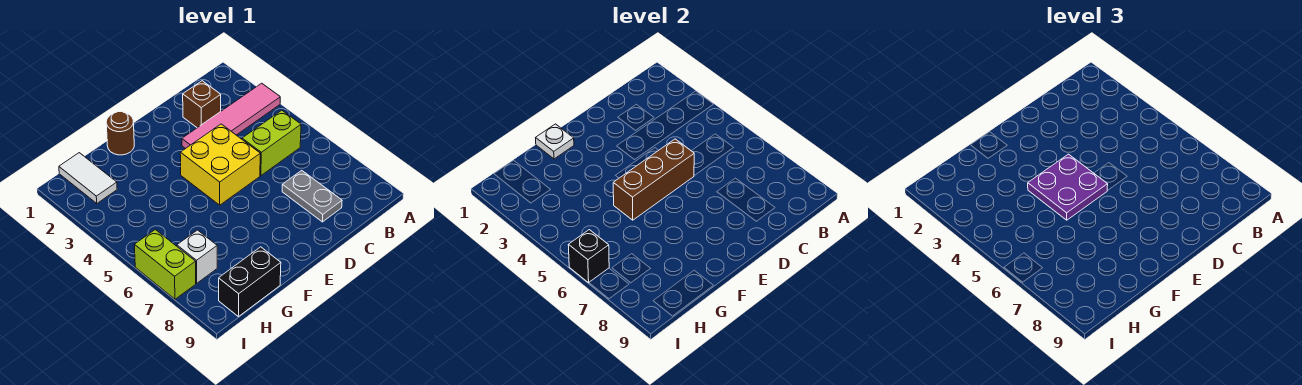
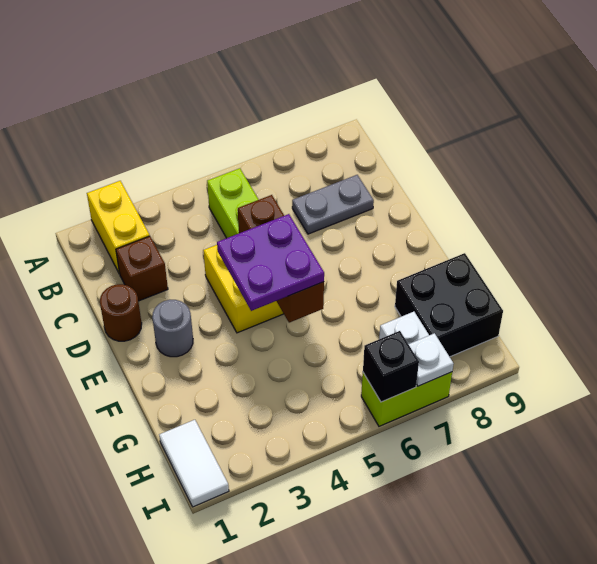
none -> yellow 1x2 brick [87,181,150,274]
pink 1x4 tile [182,83,280,149] -> none
none -> grey 1x1 round brick [152,300,193,357]
brown 1x1 round brick [106,112,134,155] -> brown 1x1 round brick moved to [100,284,142,341]
white 1x1 plate [536,124,574,159] -> white 1x1 plate moved to [409,333,454,386]
black 1x2 brick [219,247,281,317] -> black 2x2 brick [395,253,503,357]
white 1x2 tile [59,153,117,203] -> white 1x2 tile turned to [159,420,229,507]

